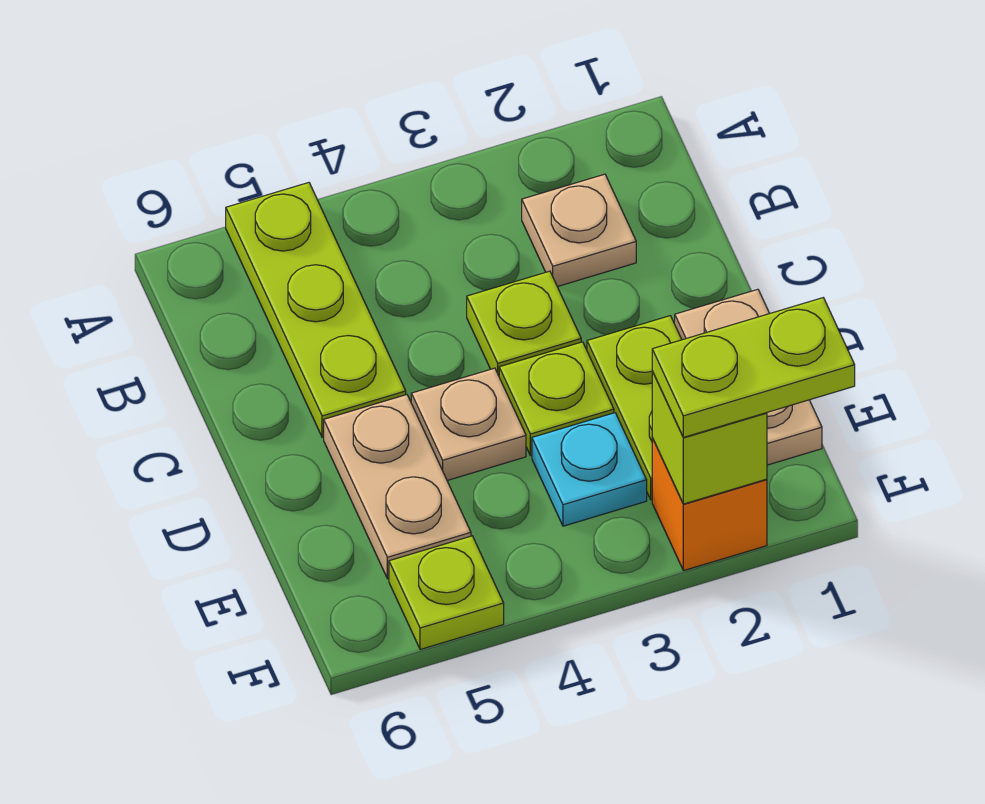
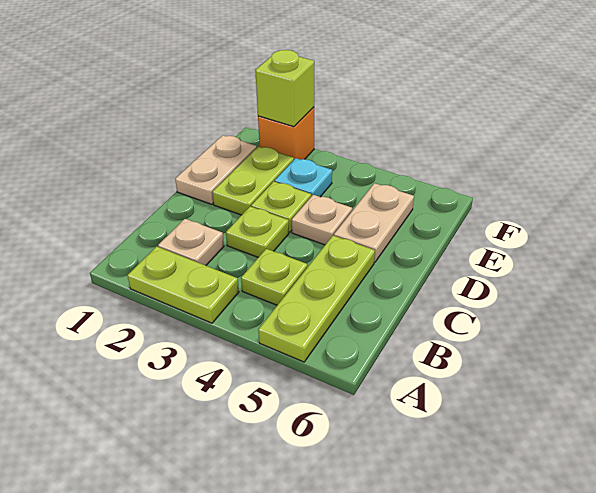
lime 1x2 plate [652,298,855,437] -> lime 1x2 plate moved to [127,246,239,323]
lime 1x1 plate [389,536,504,650] -> lime 1x1 plate moved to [241,249,307,305]

